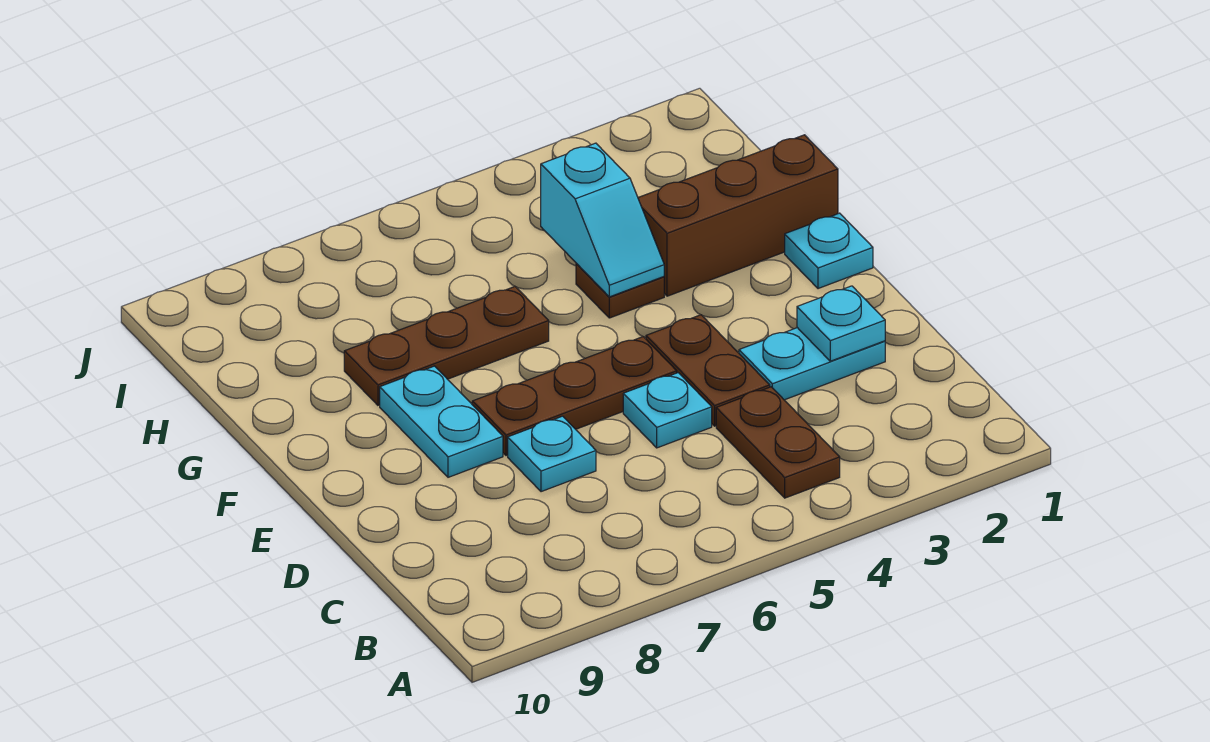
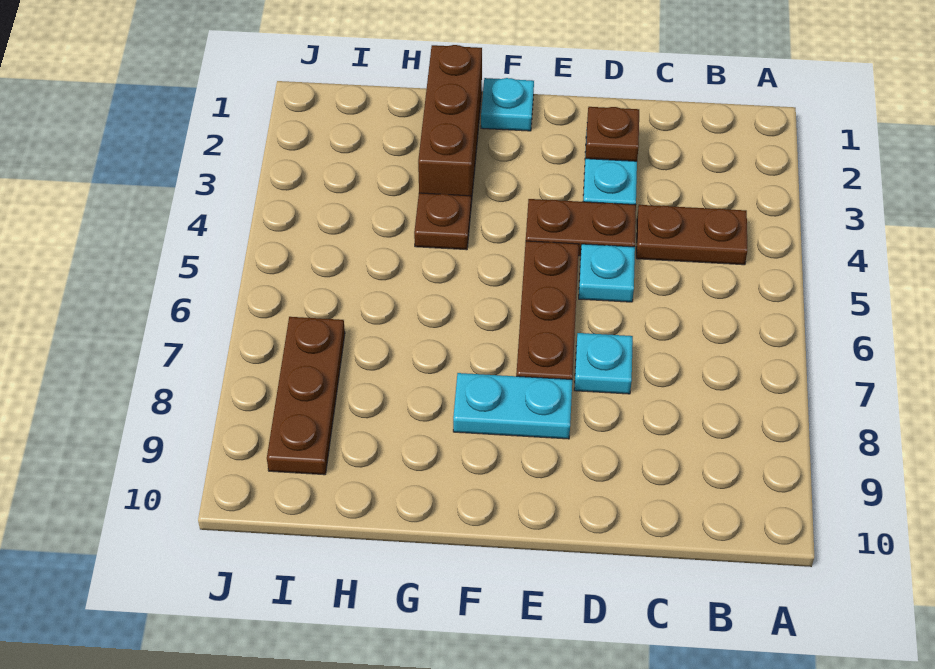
cyan 1x1 plate [797,286,885,361] -> brown 1x1 plate [586,107,639,161]
cyan 1x2 slope [541,143,664,297] -> none
brown 1x3 plate [344,287,549,405] -> brown 1x3 plate moved to [267,317,345,475]

